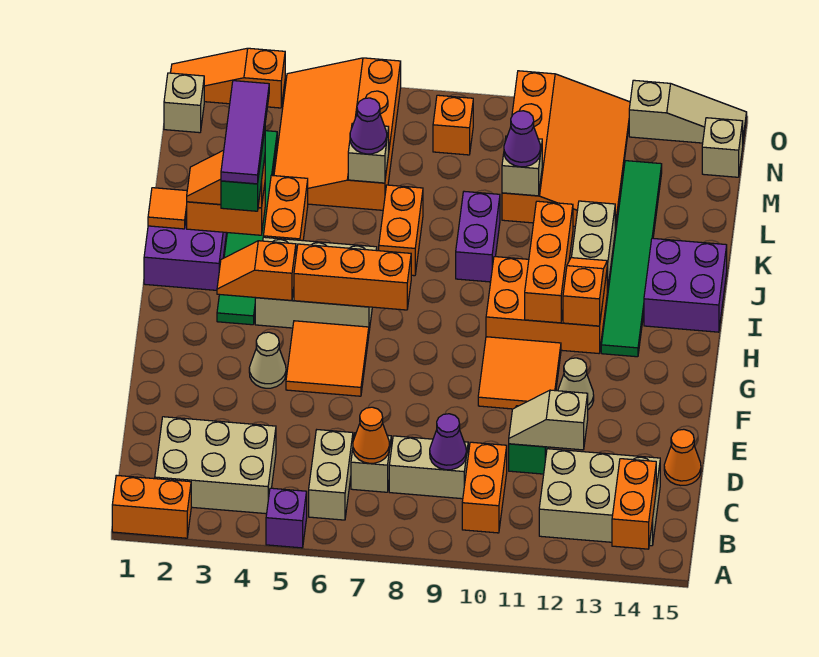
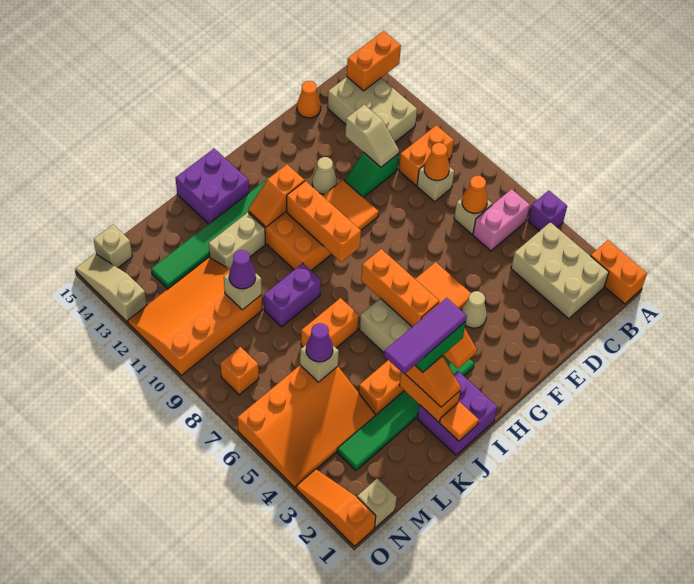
tan 1x2 brick [309,430,353,520] -> pink 1x2 brick [473,189,530,251]
tan 1x2 brick [389,436,468,499] -> tan 1x1 brick [417,165,454,202]
purple 1x1 cone [430,414,466,470] -> orange 1x1 cone [424,143,450,180]
orange 1x3 brick [525,201,573,323] -> orange 1x3 brick turned to [287,181,361,262]
orange 1x3 slope [171,48,285,108] -> orange 1x3 slope turned to [296,469,376,546]

